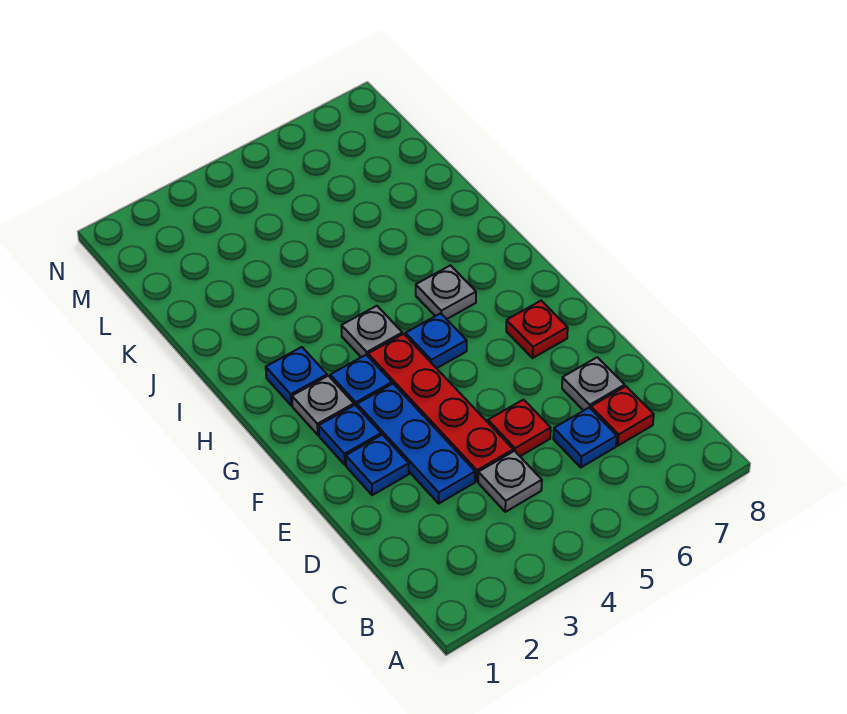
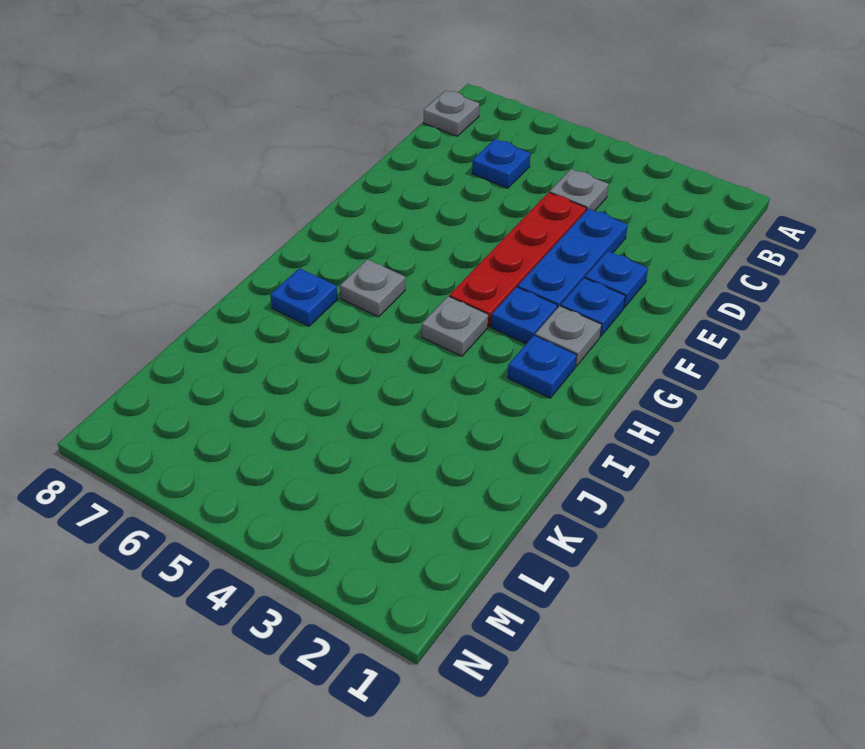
red 1x1 plate [591,386,654,446] -> none
red 1x1 plate [488,400,551,456] -> none
grey 1x1 plate [562,357,625,411] -> grey 1x1 plate moved to [424,90,479,136]
red 1x1 plate [506,301,568,358] -> none
blue 1x1 plate [406,313,467,368] -> blue 1x1 plate moved to [270,268,338,326]

